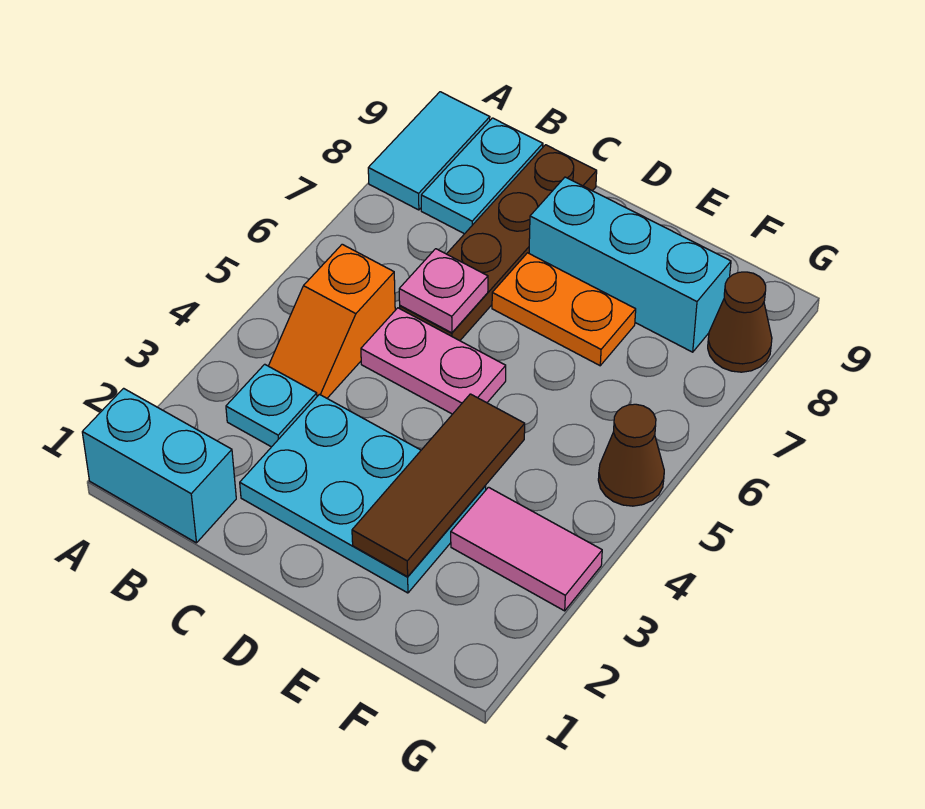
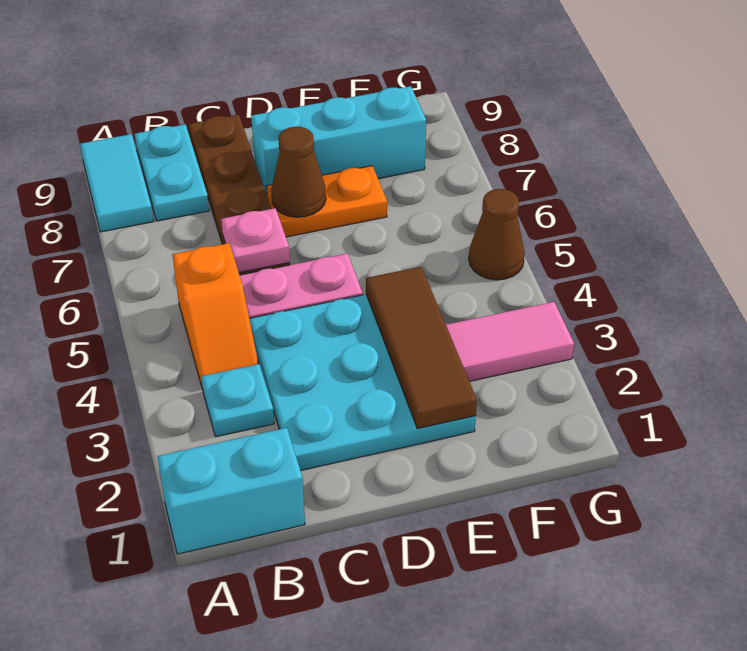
cyan 2x3 plate [240,394,486,593] -> cyan 3x3 plate [249,295,476,470]
brown 1x1 cone [708,272,772,372] -> brown 1x1 cone moved to [271,127,326,217]

